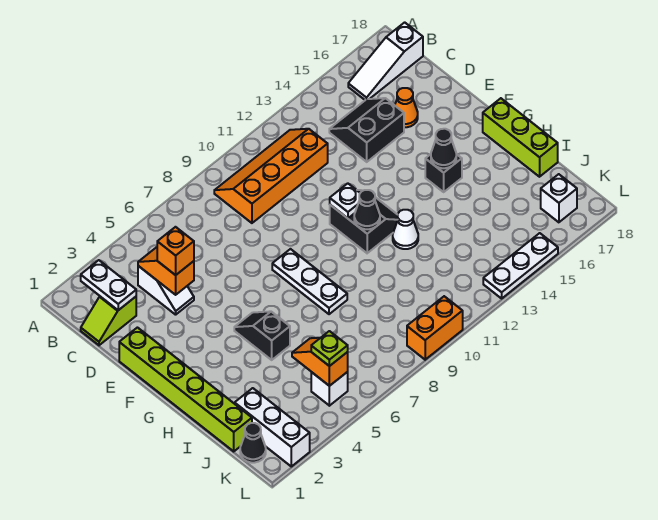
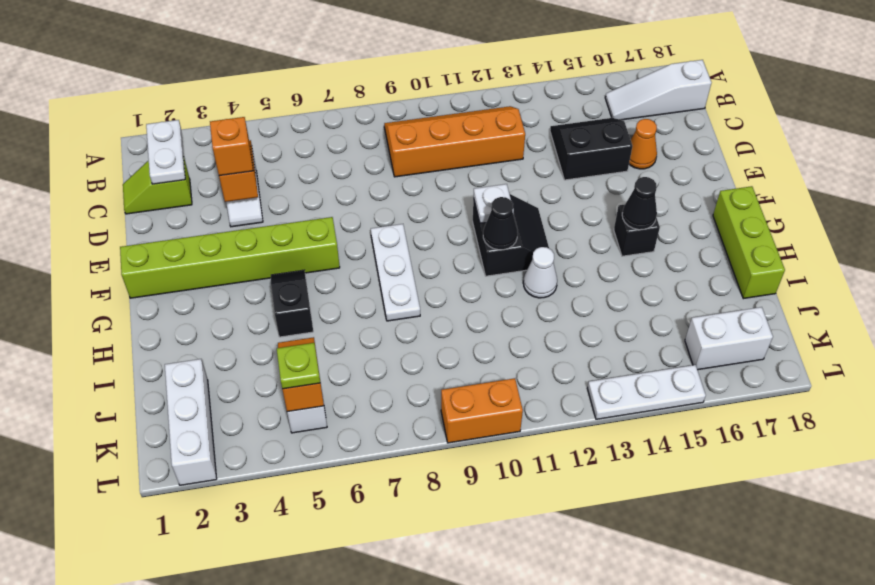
lime 1x6 brick [119,328,252,451] -> lime 1x6 brick turned to [120,217,340,298]
black 1x1 cone [240,423,266,463] -> none
white 1x1 brick [541,174,577,222] -> white 1x2 brick [685,307,773,370]

